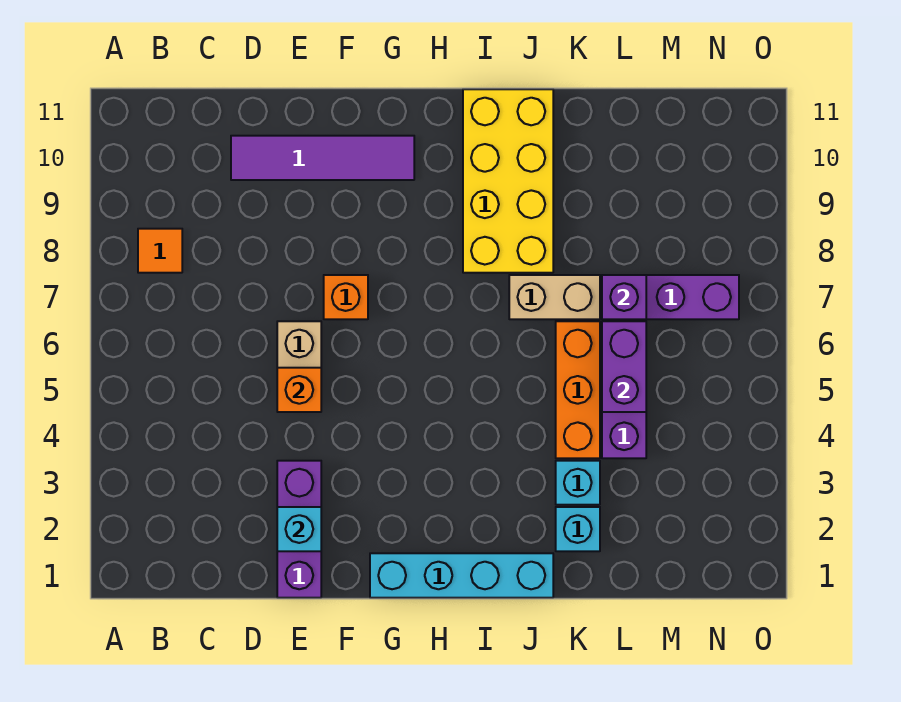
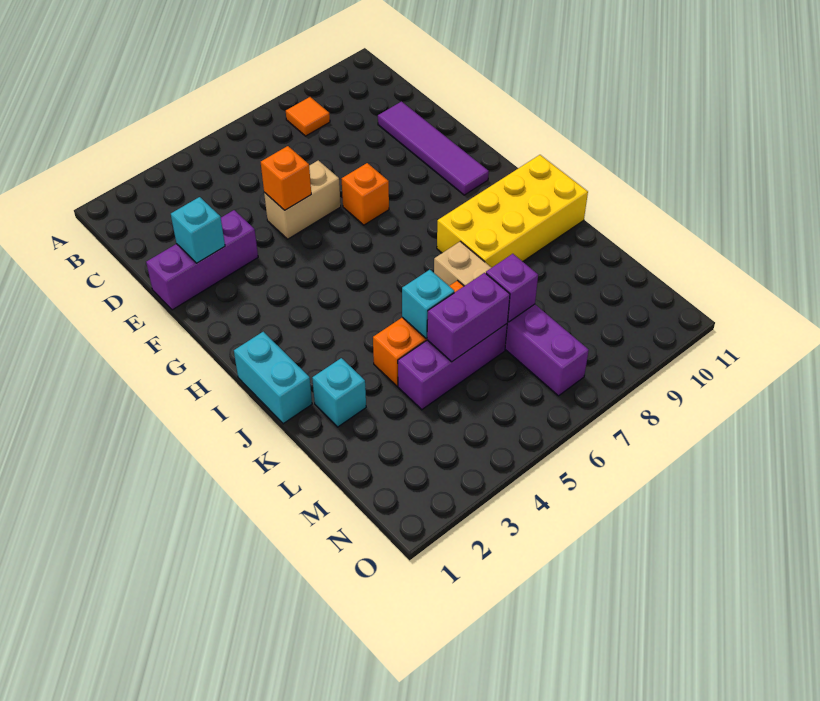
cyan 1x4 brick [370,553,553,598] -> cyan 1x2 brick [234,332,312,424]
cyan 1x1 brick [556,461,600,505] -> cyan 1x1 brick moved to [402,270,454,338]

